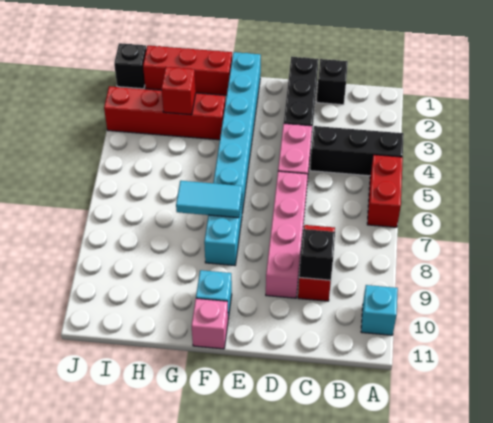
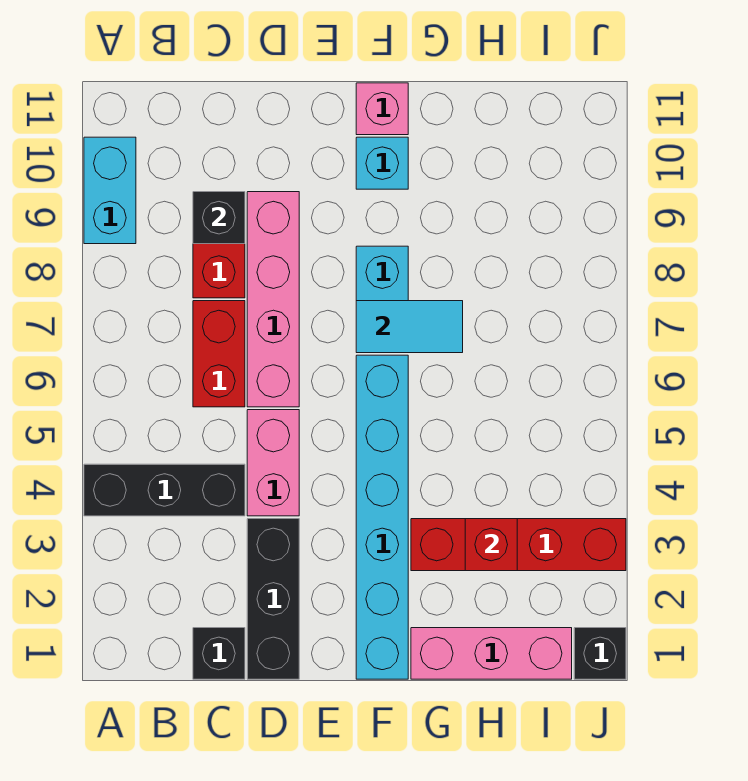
red 1x2 brick [367,155,403,227] -> red 1x2 brick moved to [193,301,245,407]
cyan 1x1 brick [361,285,398,335] -> cyan 1x2 brick [84,137,136,244]
red 1x3 brick [143,46,232,95] -> pink 1x3 brick [411,628,572,679]

